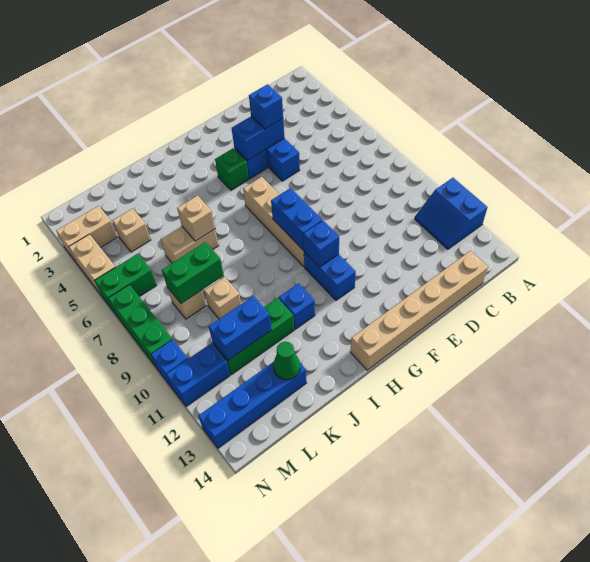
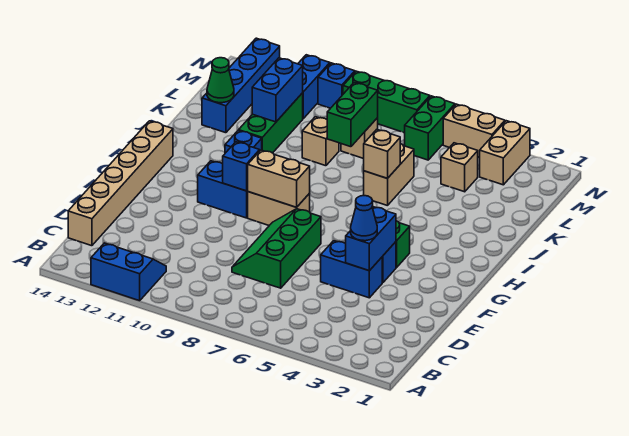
none -> green 2x3 slope [232,209,321,288]
blue 1x1 brick [249,84,283,129] -> blue 1x1 cone [351,196,377,241]
tan 1x4 brick [243,177,305,267] -> tan 1x2 brick [248,192,310,225]
blue 1x2 brick [271,188,322,250] -> tan 1x2 brick [248,150,310,207]

